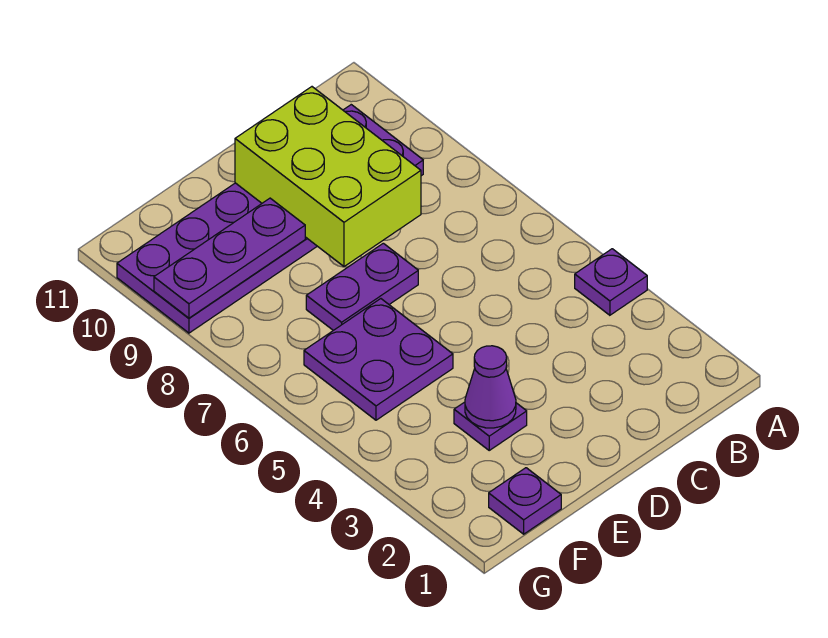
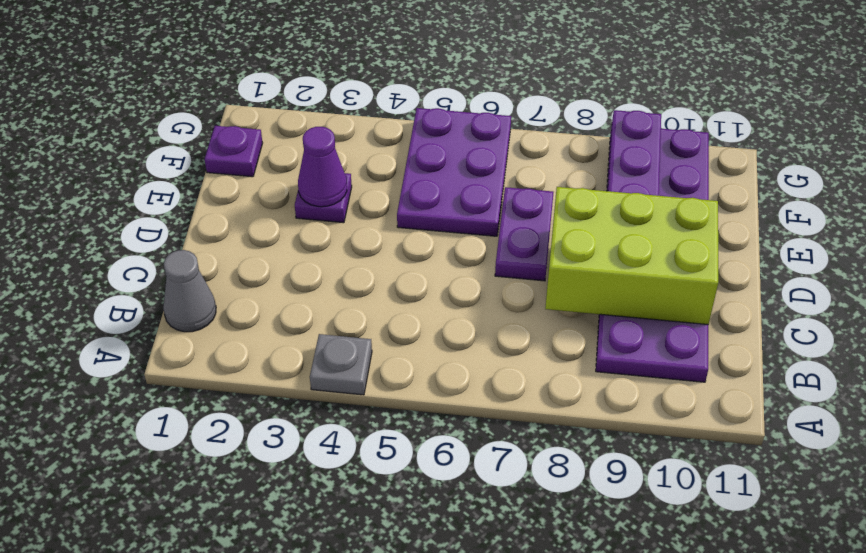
purple 1x1 plate [575,249,647,315] -> grey 1x1 plate [310,334,372,395]
none -> grey 1x1 cone [163,250,216,332]
purple 2x2 plate [304,299,453,420] -> purple 2x3 plate [397,108,511,236]

